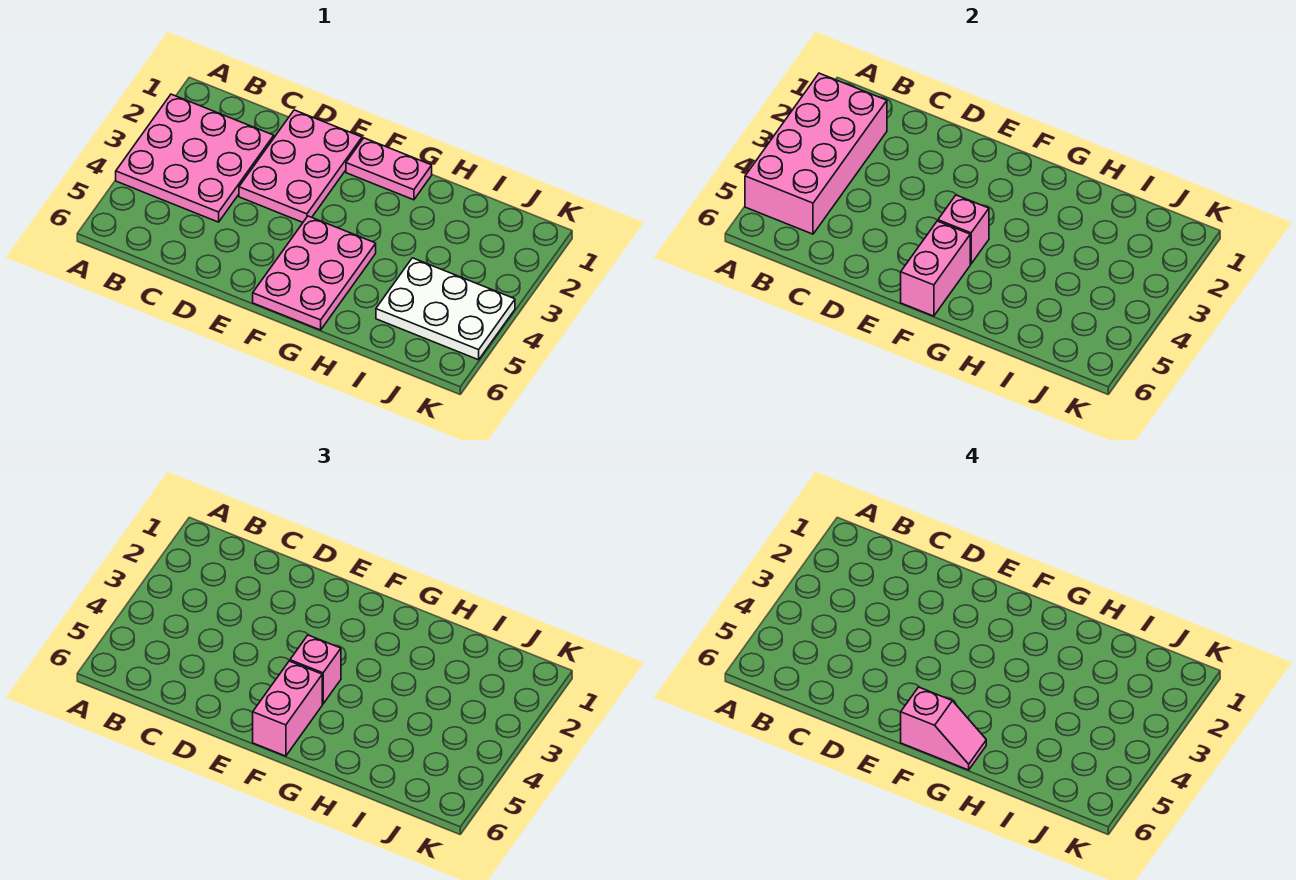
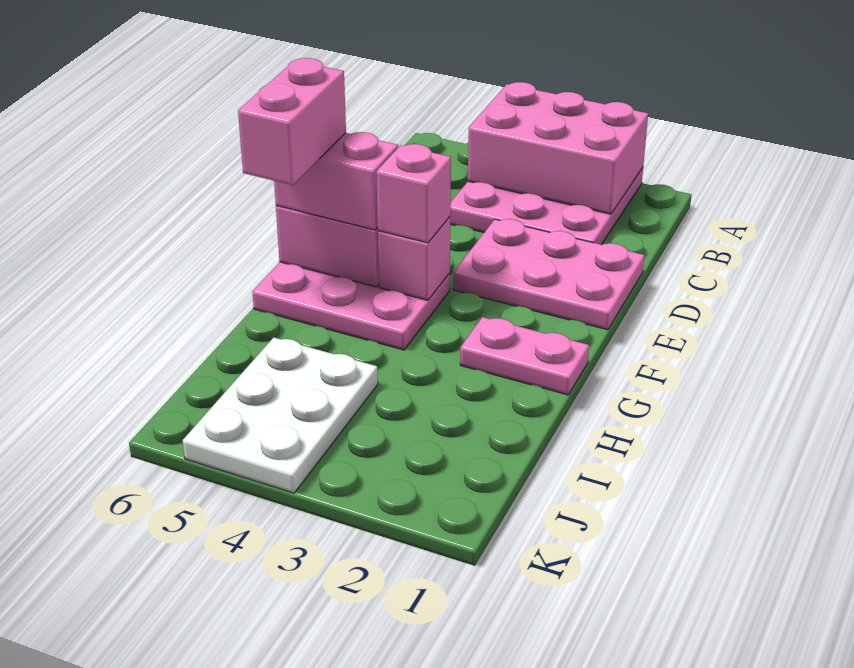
pink 2x4 brick [745,73,887,234] -> pink 2x3 brick [468,82,648,214]
pink 1x2 plate [346,138,432,200] -> pink 1x2 plate turned to [460,317,589,395]
pink 1x2 slope [901,687,986,770] -> pink 1x2 brick [238,58,346,185]

